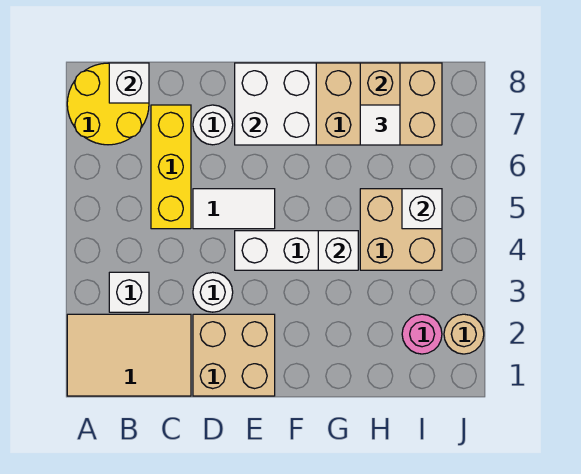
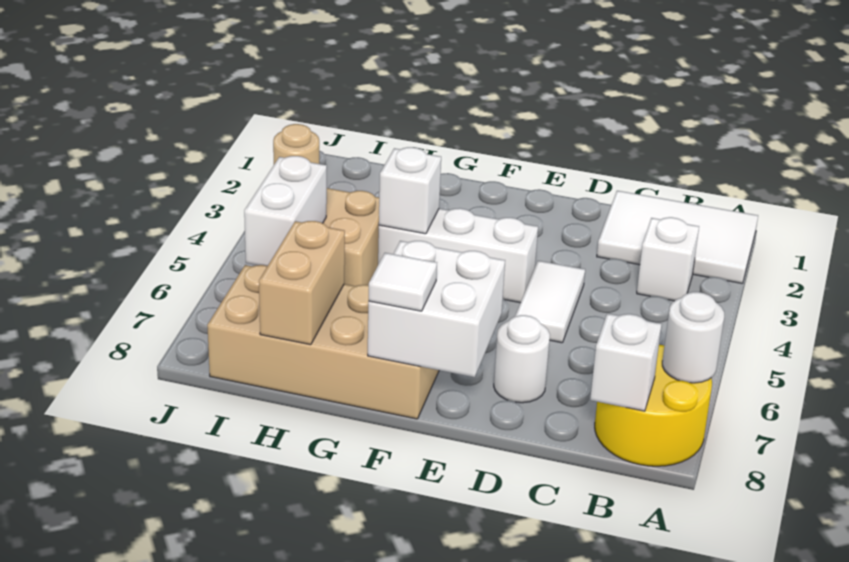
tan 2x3 tile [67,314,191,396] -> white 2x3 tile [597,191,758,283]
yellow 1x3 brick [151,105,191,229] -> none
tan 2x2 brick [193,314,275,396] -> none
white 1x1 round brick [193,272,233,312] -> white 1x1 round brick moved to [662,292,724,383]
white 1x2 tile [193,189,275,229] -> white 1x2 tile turned to [515,261,585,343]
white 1x1 tile [360,105,400,145] -> white 1x1 tile moved to [369,253,437,311]
pink 1x1 round brick [402,314,442,354] -> none
white 1x1 brick [402,189,442,229] -> white 1x2 brick [244,156,327,266]

